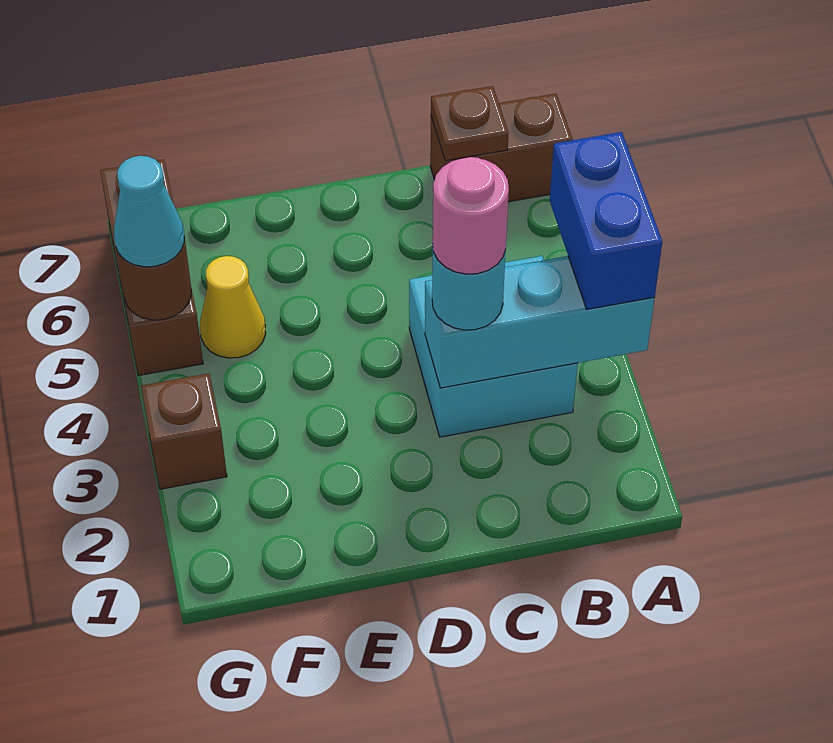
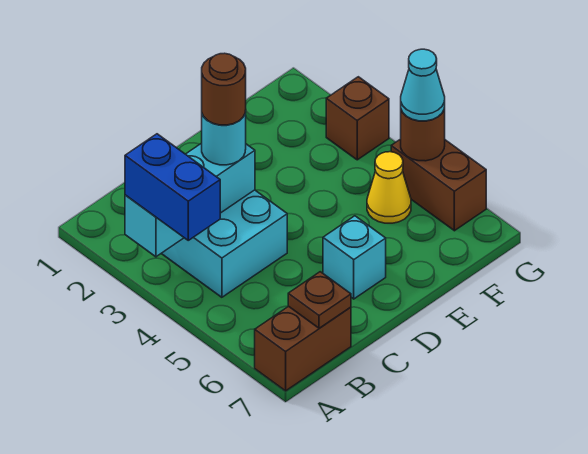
pink 1x1 round brick [433,157,509,274] -> brown 1x1 round brick [202,53,246,125]
none -> cyan 1x1 brick [323,216,386,299]
brown 1x3 brick [100,159,203,376] -> brown 1x2 brick [391,139,486,231]

